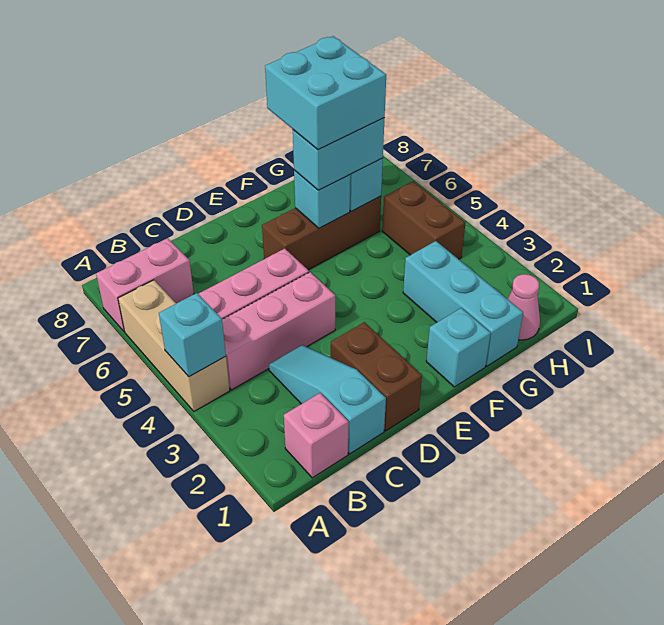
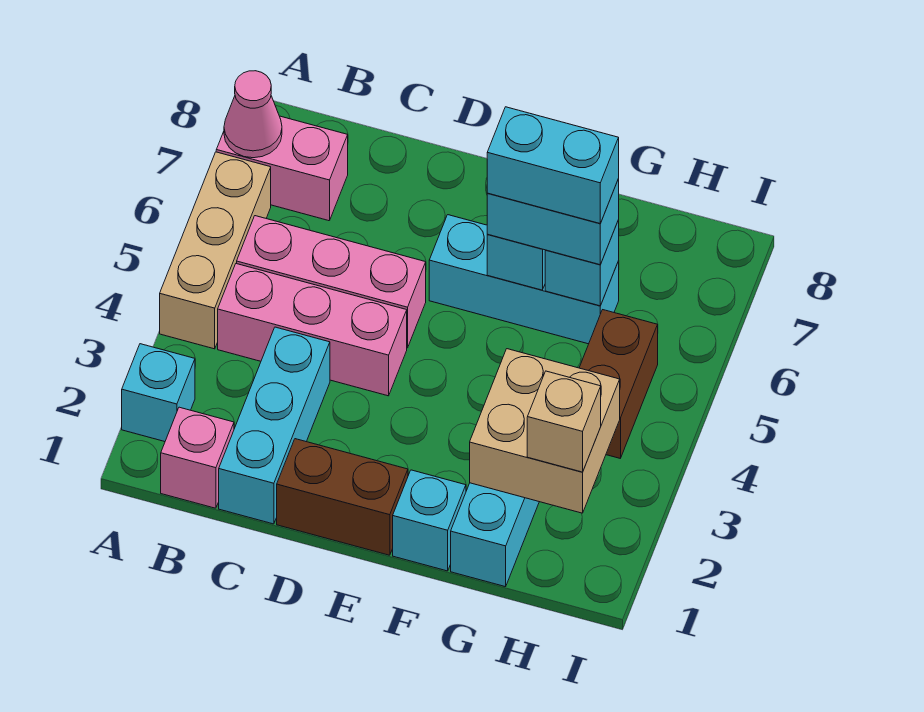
cyan 1x1 brick [159,293,226,377] -> cyan 1x1 brick moved to [122,344,195,442]
cyan 1x3 slope [269,345,386,454] -> cyan 1x3 brick [219,327,330,524]
brown 1x2 brick [331,322,422,431] -> brown 1x2 brick turned to [277,439,408,555]
brown 1x3 brick [262,196,381,270] -> cyan 1x3 brick [429,215,619,344]
cyan 2x2 brick [265,36,386,150] -> cyan 1x2 brick [487,107,619,223]
none -> tan 2x2 brick [470,349,620,513]
pink 1x1 cone [508,274,540,340] -> pink 1x1 cone moved to [224,71,282,158]
none -> tan 1x1 brick [527,371,601,472]

